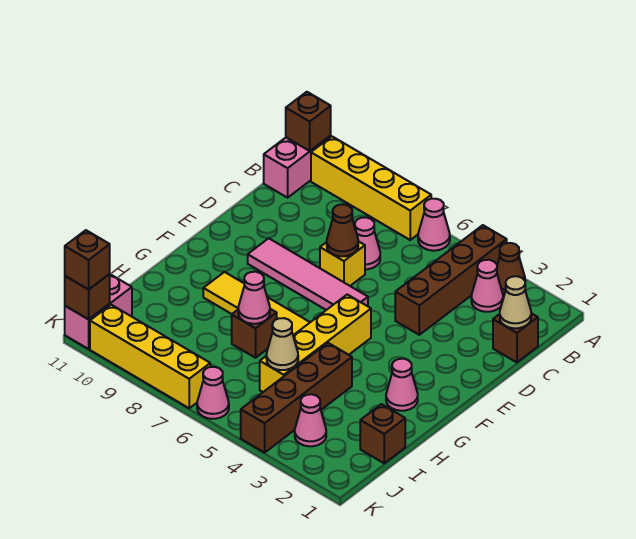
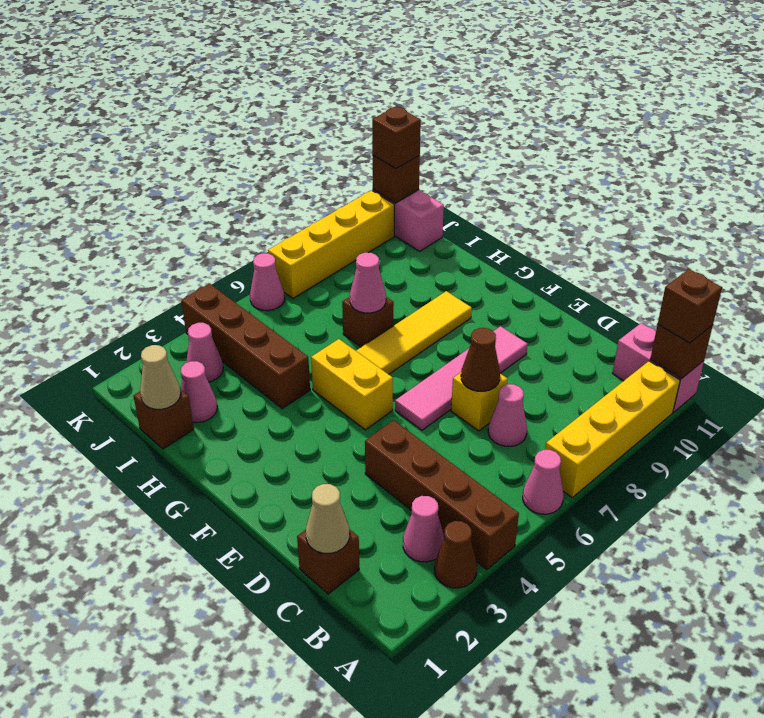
none -> brown 1x1 brick [658,269,722,343]
yellow 1x4 brick [260,295,371,392] -> yellow 1x2 brick [311,339,393,430]
pink 1x1 cone [386,359,418,411] -> pink 1x1 cone moved to [181,361,217,422]
tan 1x1 cone [266,318,298,370] -> tan 1x1 cone moved to [140,345,181,409]

